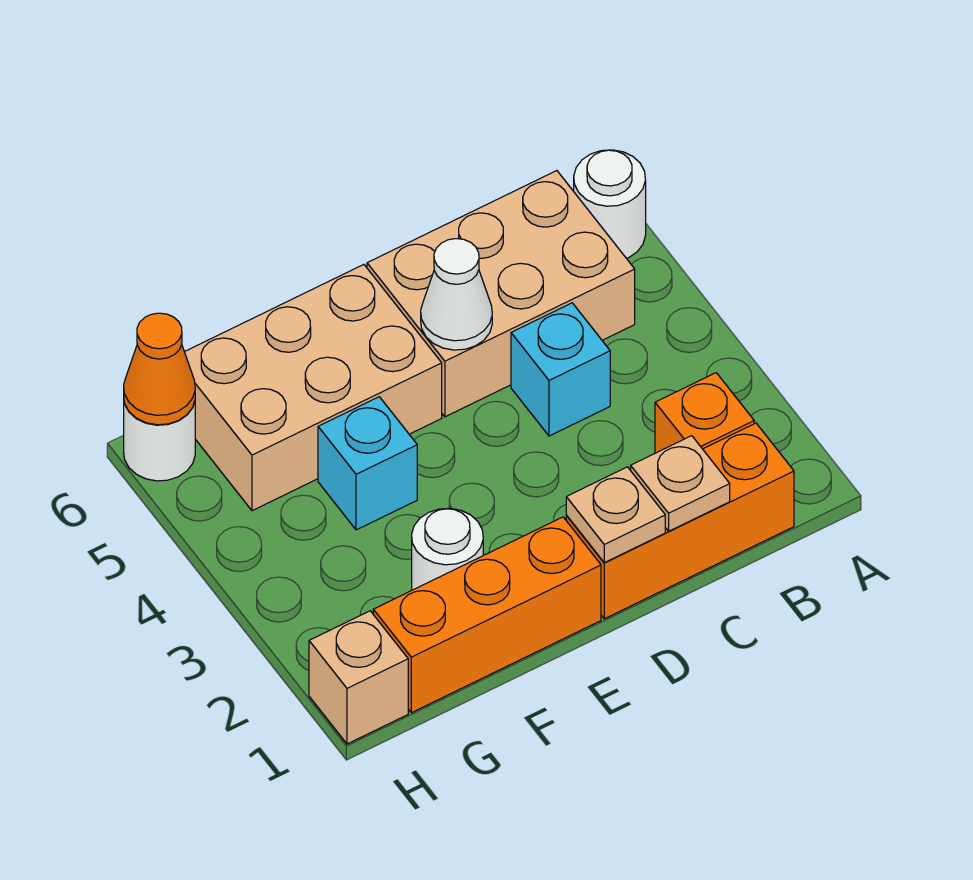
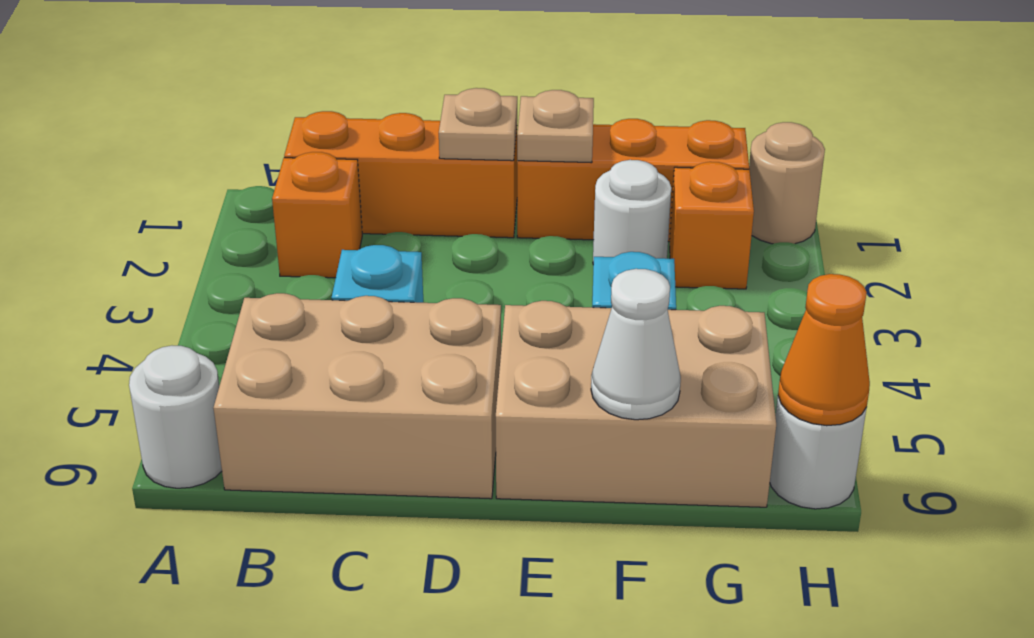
tan 1x1 plate [631,436,730,531] -> tan 1x1 plate moved to [517,90,594,163]
white 1x1 cone [421,239,492,350] -> white 1x1 cone moved to [591,269,681,420]
none -> orange 1x1 brick [670,162,754,289]
tan 1x1 brick [309,611,408,744] -> tan 1x1 round brick [749,122,825,244]

